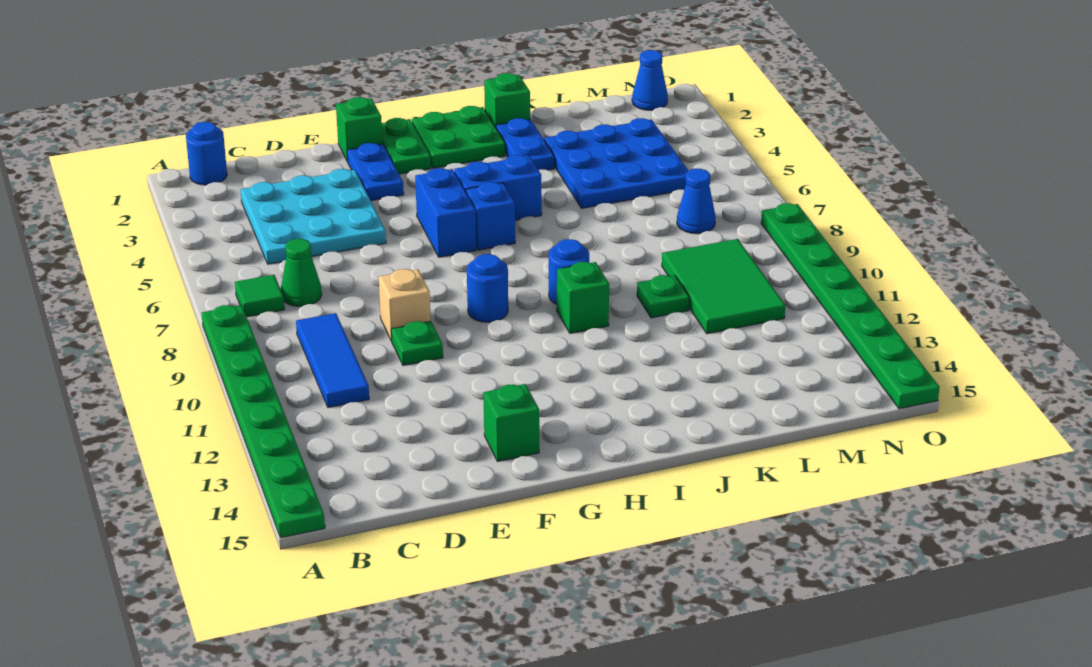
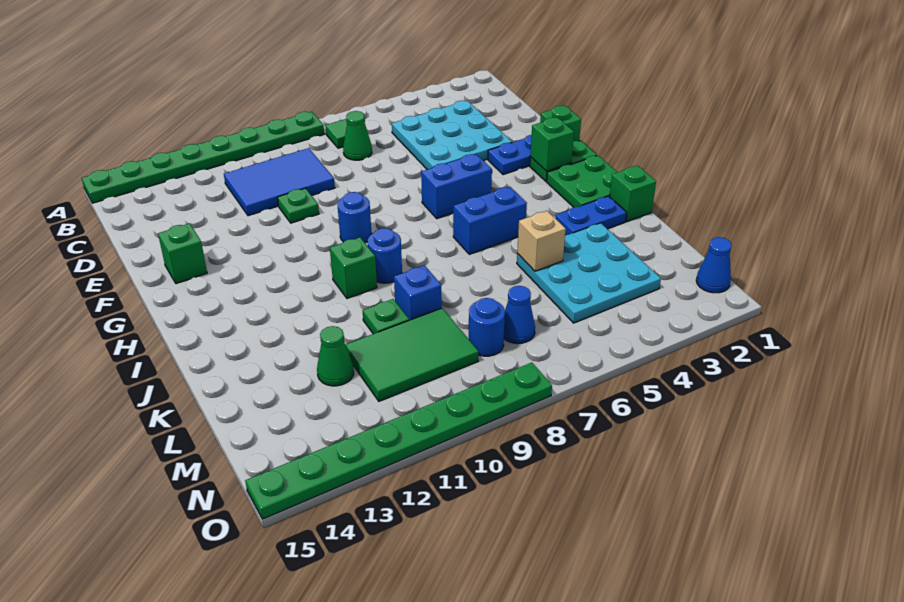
blue 1x1 round brick [186,122,227,185] -> blue 1x1 round brick moved to [469,298,505,356]
blue 1x3 tile [296,313,369,408] -> blue 2x3 tile [224,148,335,216]
tan 1x1 brick [379,269,431,341] -> tan 1x1 brick moved to [517,211,566,271]
none -> green 1x1 brick [530,117,574,171]
blue 1x2 brick [454,155,542,220] -> blue 1x2 brick turned to [453,187,527,254]
blue 1x1 brick [466,182,515,250] -> blue 1x1 brick moved to [394,265,442,320]
blue 3x3 plate [544,118,688,209] -> cyan 3x3 plate [517,223,661,323]
none -> green 1x1 cone [317,326,354,386]

